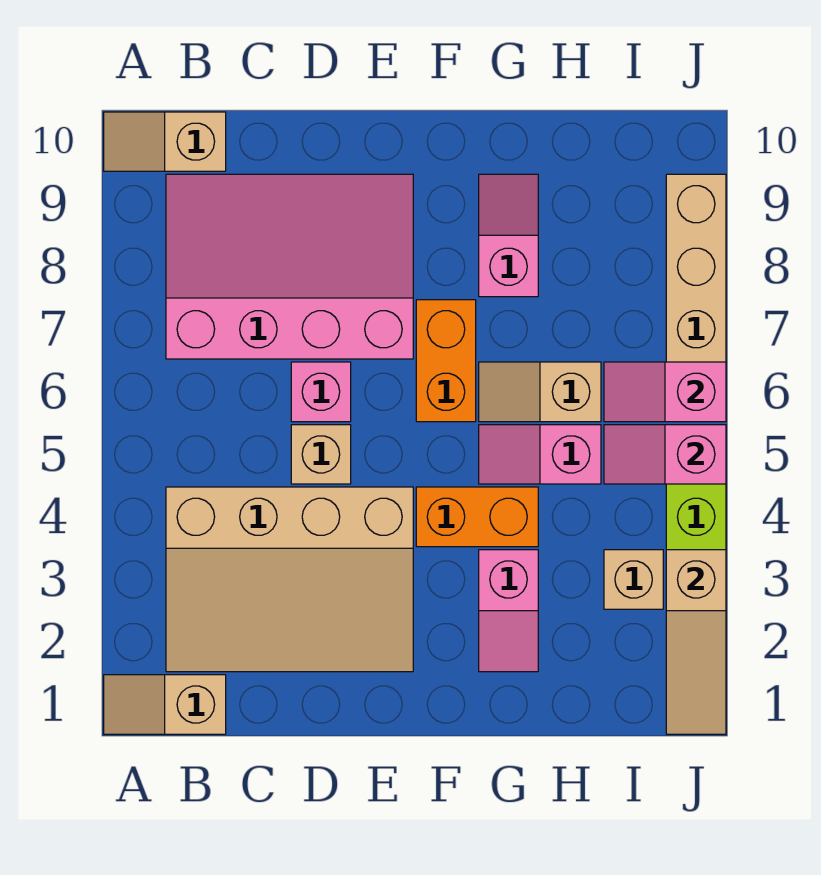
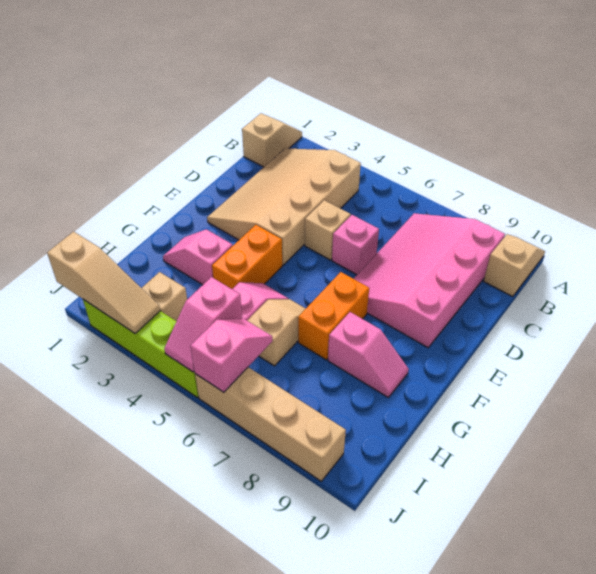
pink 3x4 slope [166,174,413,359] -> pink 3x4 slope turned to [354,213,505,348]
orange 1x2 brick [416,300,476,422] -> orange 1x2 brick turned to [298,272,369,360]
pink 1x2 slope [604,425,726,484] -> pink 1x2 slope turned to [164,277,242,372]
tan 1x3 slope [666,550,726,734] -> tan 1x3 slope turned to [47,232,160,333]

